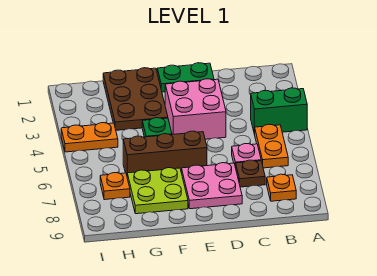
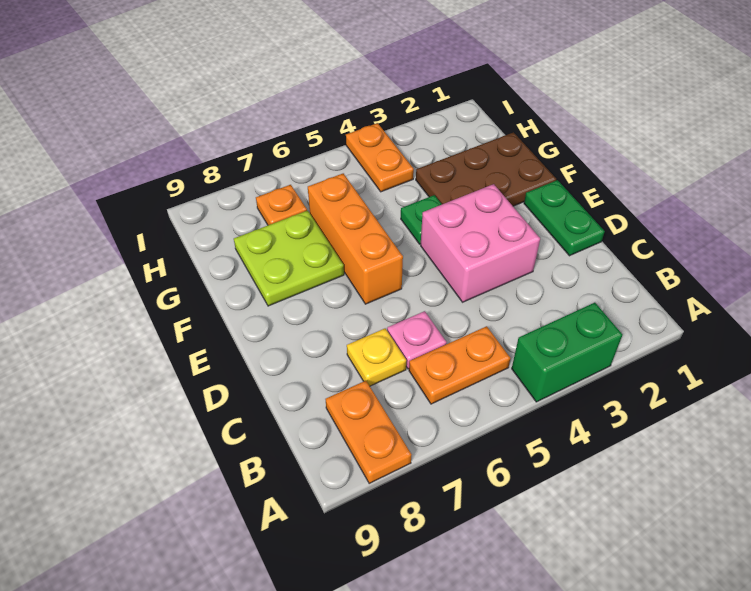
green 1x2 brick [251,88,307,134] -> green 1x2 brick turned to [512,303,623,402]
orange 1x1 plate [267,174,296,201] -> orange 1x2 plate [325,381,411,483]
brown 1x1 plate [236,160,265,187] -> yellow 1x1 plate [347,328,406,386]
pink 2x2 plate [182,163,242,209] -> none
brown 1x3 brick [123,131,207,175] -> orange 1x3 brick [308,173,403,304]

